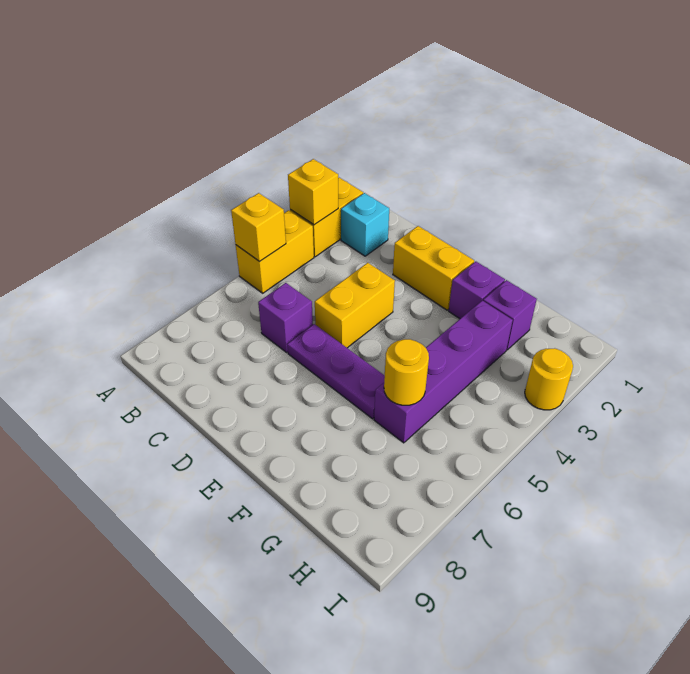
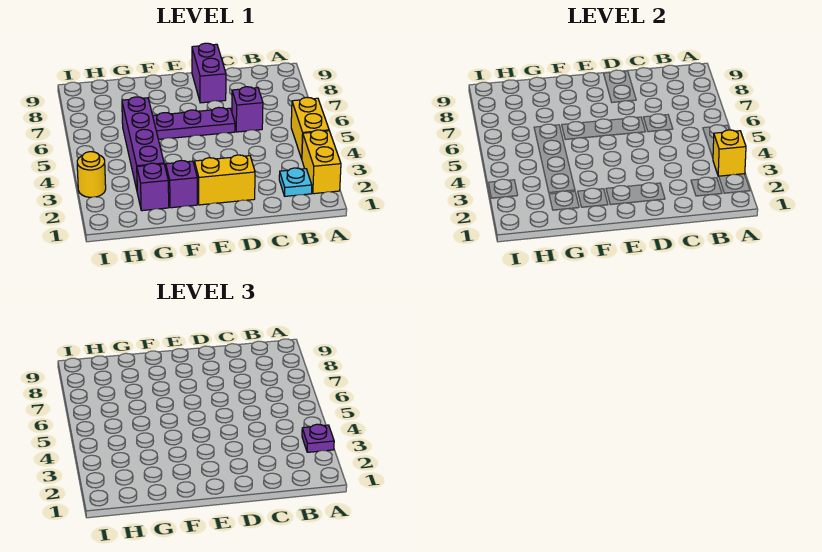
none -> purple 1x1 plate [302,424,334,452]
yellow 1x1 brick [231,193,286,262] -> none
cyan 1x1 brick [341,193,389,256] -> cyan 1x1 plate [279,168,312,196]
yellow 1x2 brick [315,263,395,348] -> none
none -> purple 1x2 brick [192,43,226,103]
yellow 1x1 round brick [384,339,429,405] -> none

